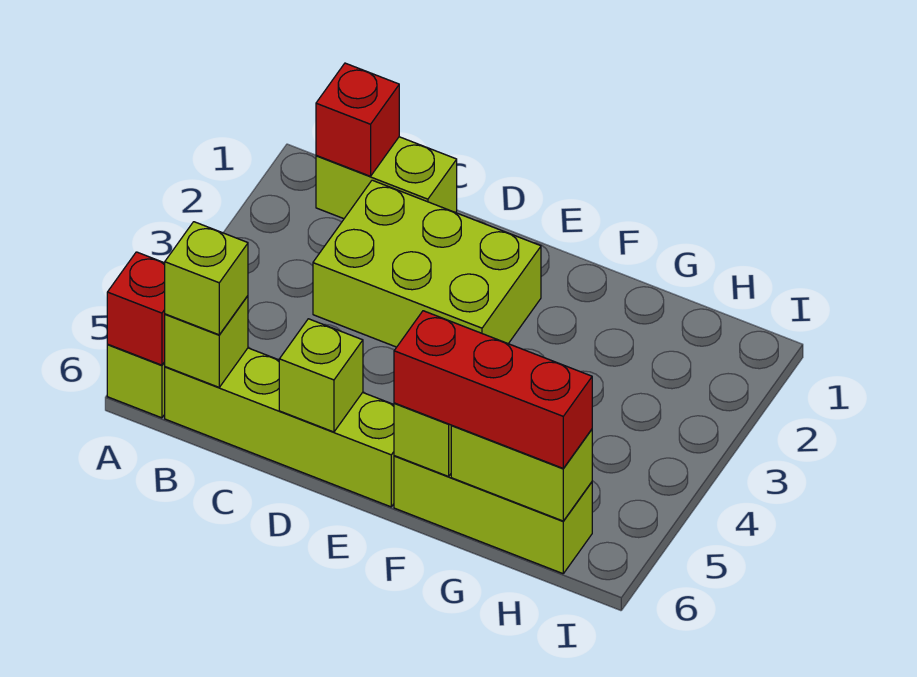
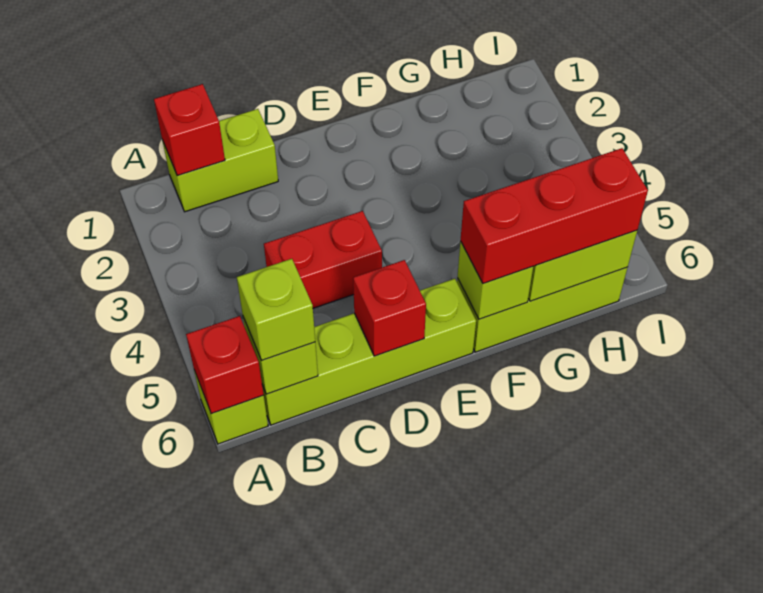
lime 2x3 brick [313,180,541,347] -> none
none -> red 1x2 brick [264,211,382,308]
lime 1x1 brick [279,319,363,432] -> red 1x1 brick [353,260,426,356]

